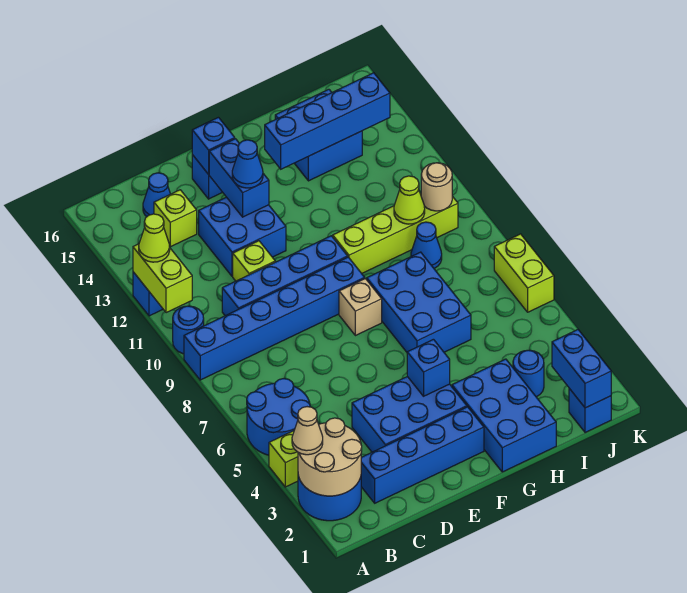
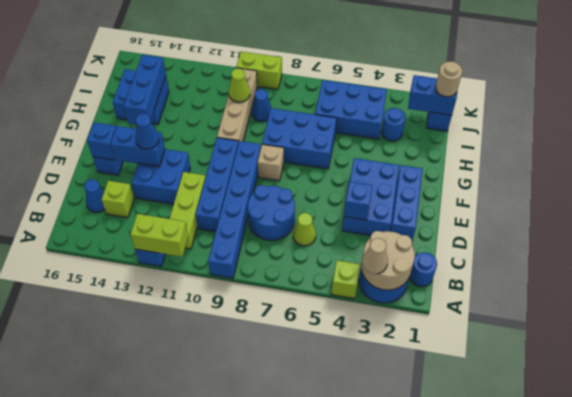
blue 2x2 round brick [247,379,310,455] -> blue 2x2 round brick moved to [248,185,295,240]
blue 1x1 round brick [173,306,204,354] -> blue 1x1 round brick moved to [410,252,437,287]
lime 1x1 cone [139,214,170,262] -> lime 1x1 cone moved to [293,213,316,246]
blue 1x4 brick [361,407,484,503] -> blue 1x3 brick [390,165,423,240]
lime 1x1 brick [233,241,275,281] -> lime 1x3 brick [169,172,206,249]
blue 1x1 brick [407,339,450,396] -> blue 1x1 brick moved to [344,182,372,220]
blue 2x3 brick [452,359,556,472] -> blue 2x3 brick moved to [315,80,387,139]
lime 1x4 brick [333,193,458,273] -> tan 1x4 brick [217,68,257,144]
blue 1x4 brick [265,73,390,169] -> blue 1x3 brick [124,55,166,124]
tan 1x1 round brick [421,163,452,211] -> tan 1x1 round brick moved to [436,61,462,97]
lime 1x2 brick [494,234,554,312] -> lime 1x2 brick moved to [236,52,282,89]

